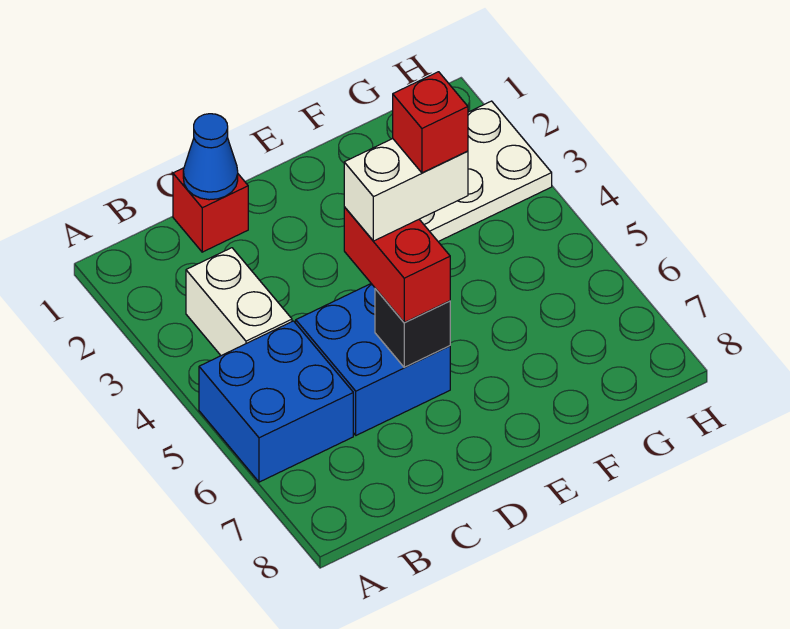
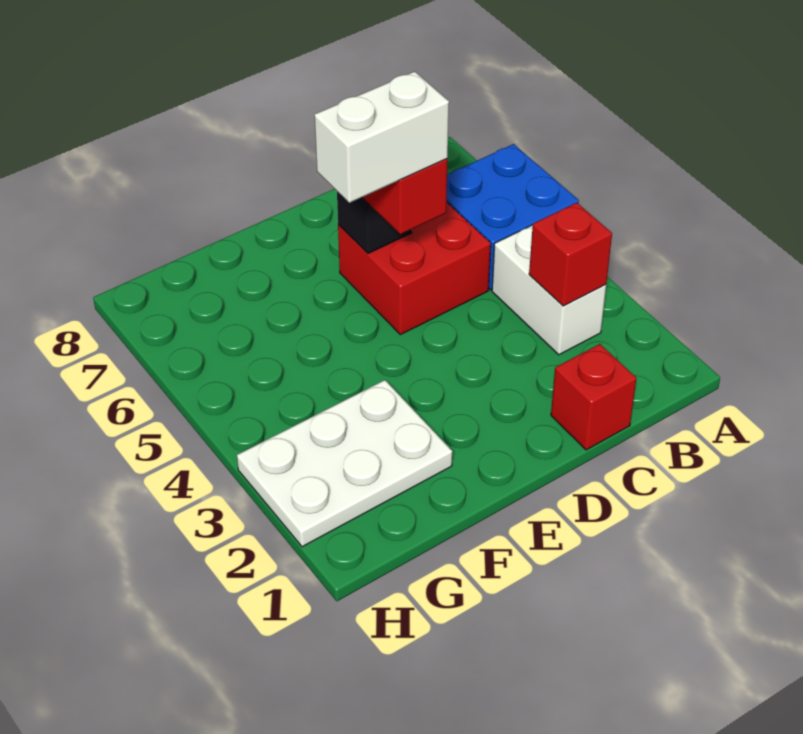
blue 1x1 cone [183,114,238,200] -> none
blue 2x2 brick [296,284,450,435] -> red 2x2 brick [338,202,491,335]
red 1x1 brick [393,72,468,173] -> red 1x1 brick moved to [529,203,612,306]

